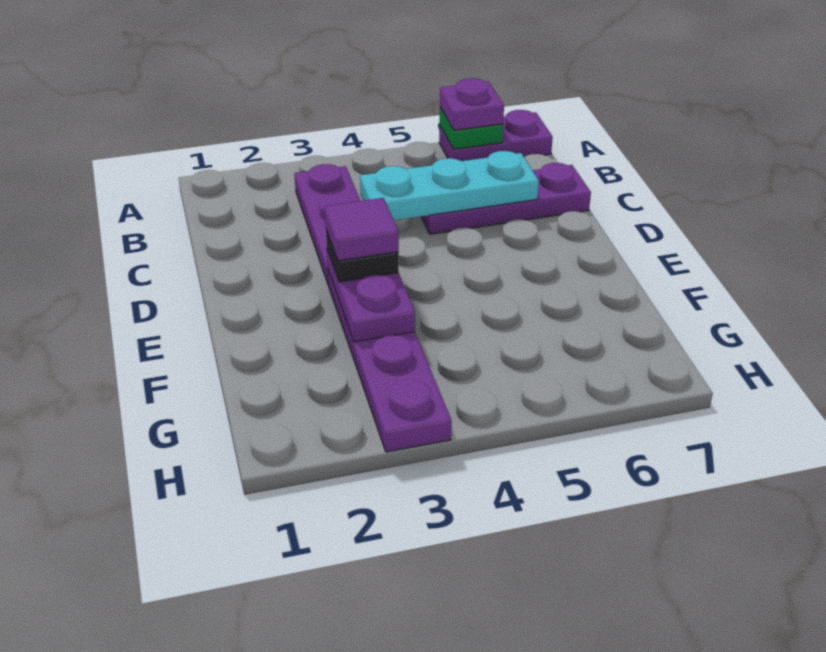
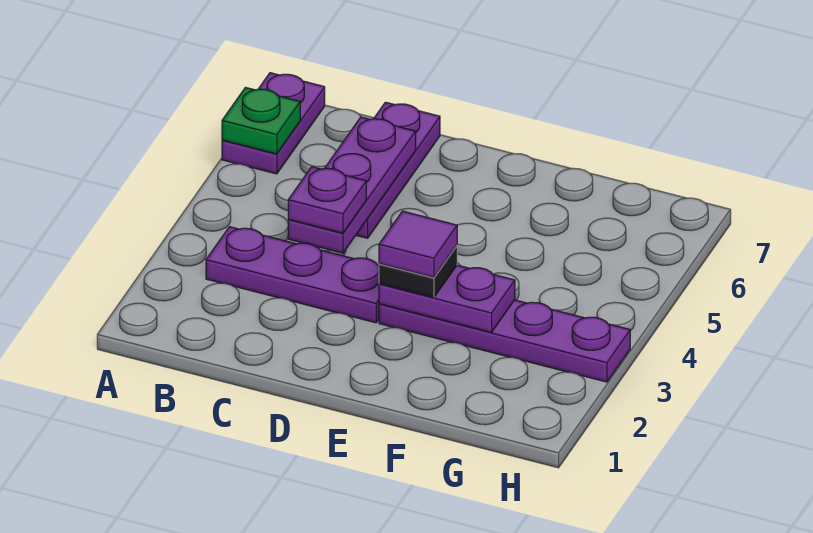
purple 1x1 plate [440,78,504,130] -> purple 1x1 plate moved to [288,167,366,233]
cyan 1x3 plate [360,151,539,220] -> purple 1x3 plate [288,117,416,253]

